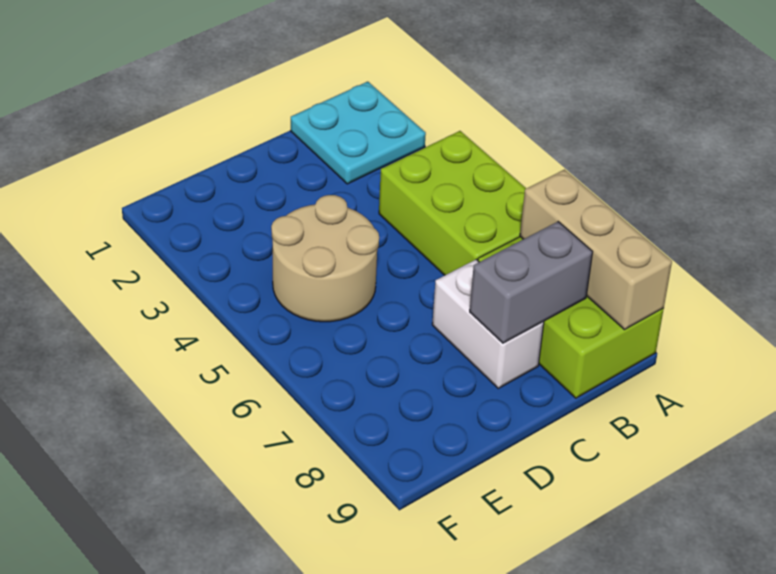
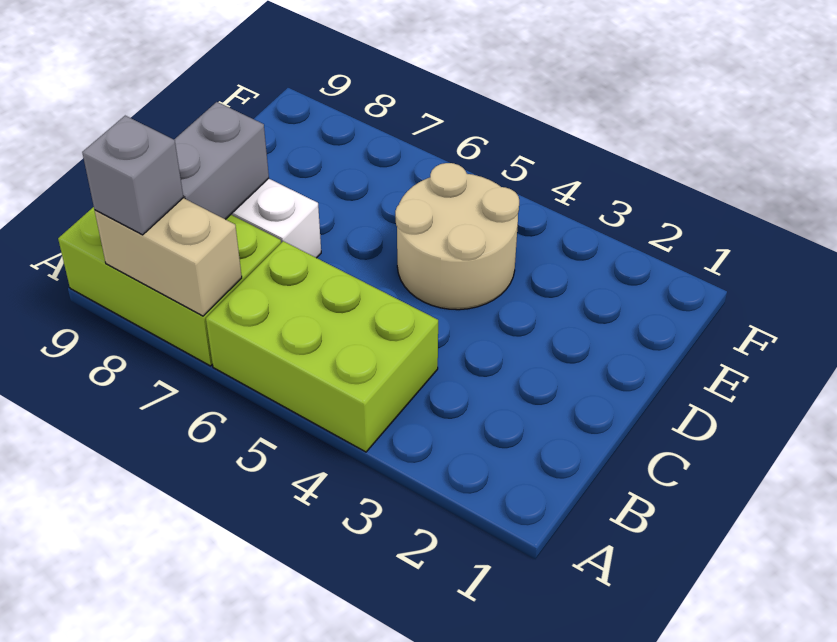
cyan 2x2 plate [291,82,426,184] -> none
tan 1x3 brick [520,170,672,330] -> tan 1x2 brick [95,198,242,316]
none -> grey 1x1 brick [82,116,183,235]

